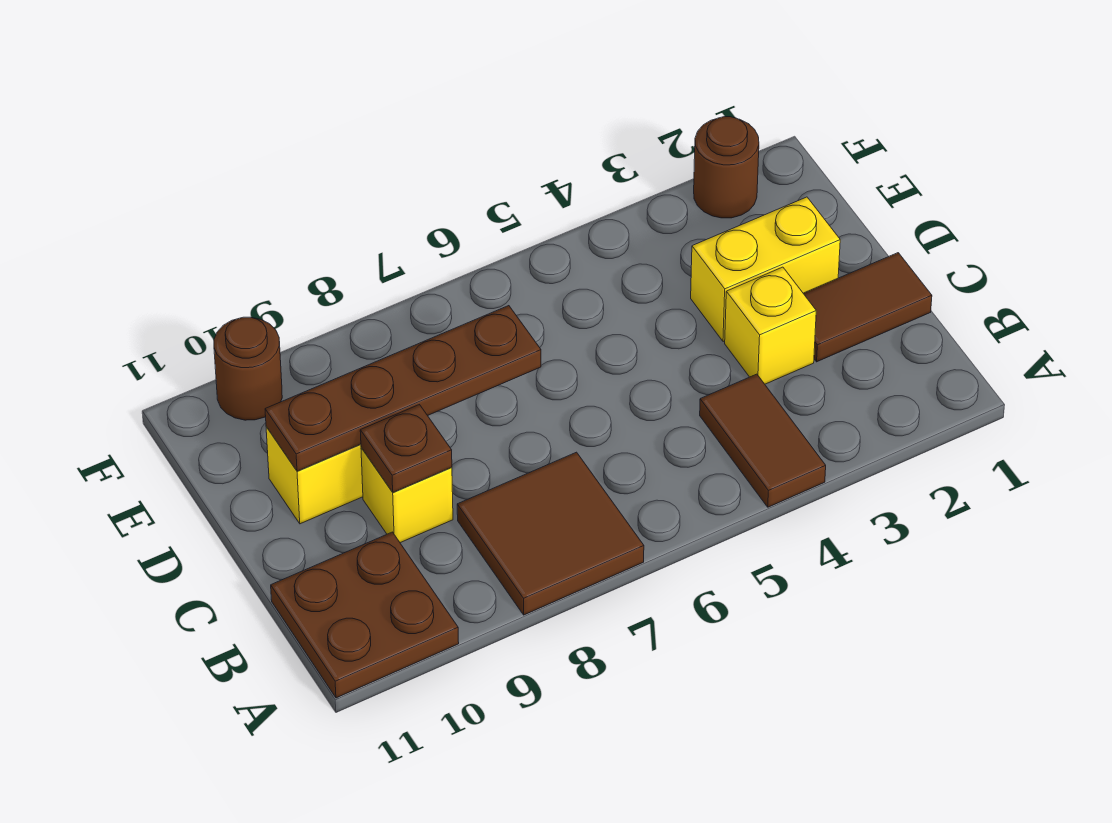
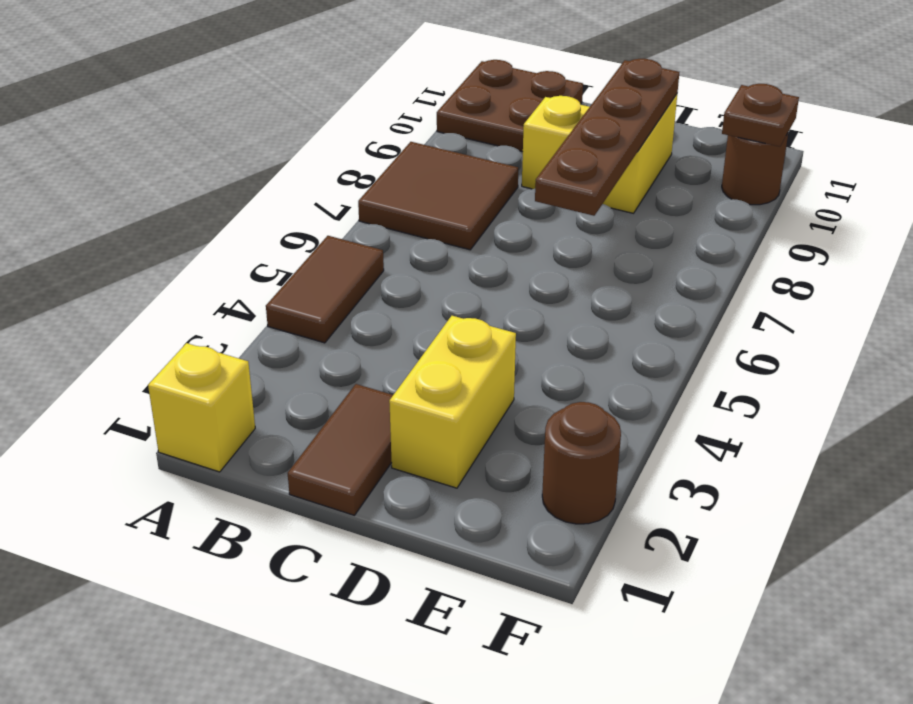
brown 1x2 tile [700,374,826,507] -> brown 1x2 tile turned to [266,236,384,343]
yellow 1x1 brick [725,267,816,384] -> yellow 1x1 brick moved to [148,343,255,472]
brown 1x1 plate [360,405,452,492] -> brown 1x1 plate moved to [722,84,799,147]

